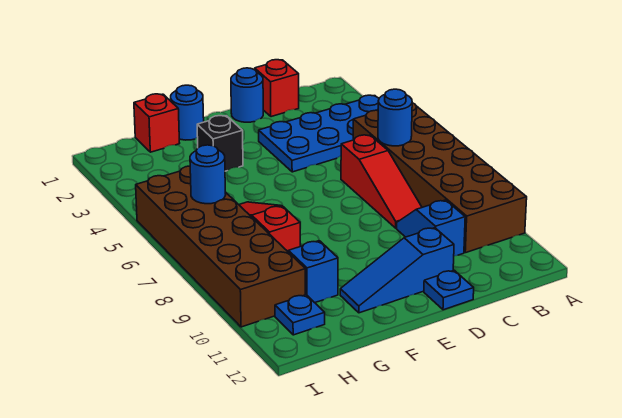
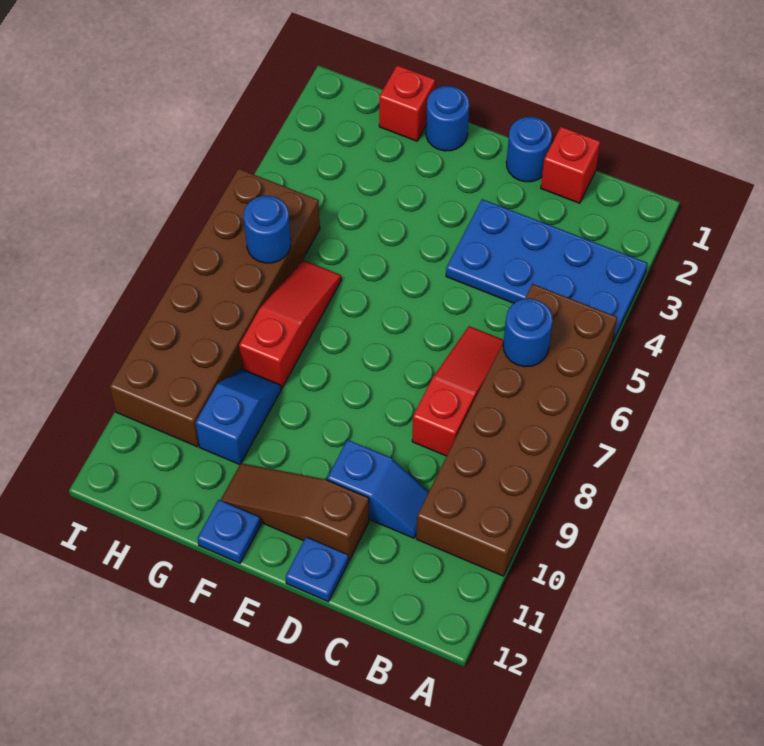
red 1x3 slope [341,135,422,228] -> red 1x3 slope turned to [412,326,504,456]
blue 1x2 slope [397,200,465,256] -> blue 1x2 slope turned to [327,440,429,538]
blue 1x3 slope [340,228,454,313] -> brown 1x3 slope [221,463,369,560]
black 1x1 brick [197,116,243,171] -> none
blue 1x1 plate [275,295,325,335] -> blue 1x1 plate moved to [197,500,261,563]

